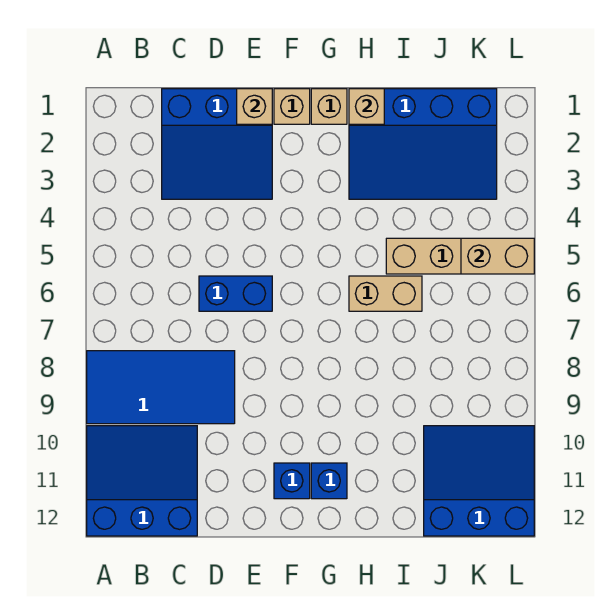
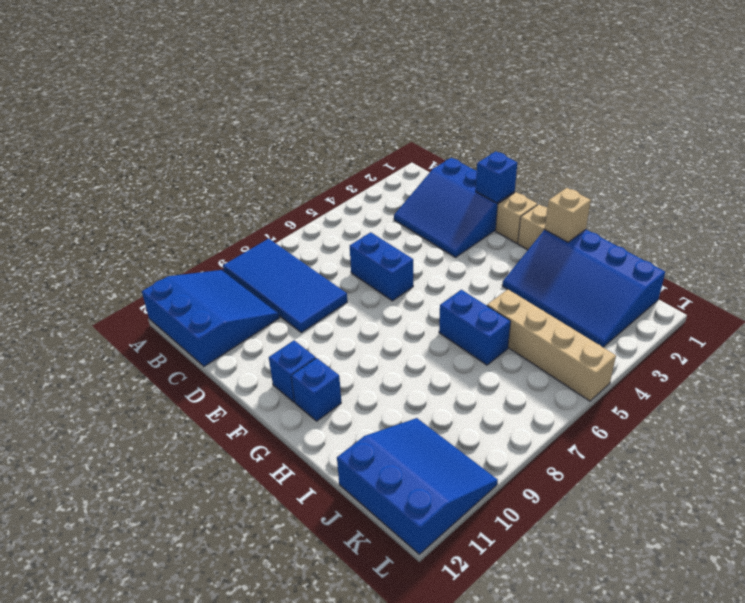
tan 1x1 brick [237,89,272,124] -> blue 1x1 brick [476,151,517,203]
tan 1x2 brick [349,276,422,311] -> blue 1x2 brick [439,290,511,365]
tan 1x2 brick [461,238,534,274] -> none

